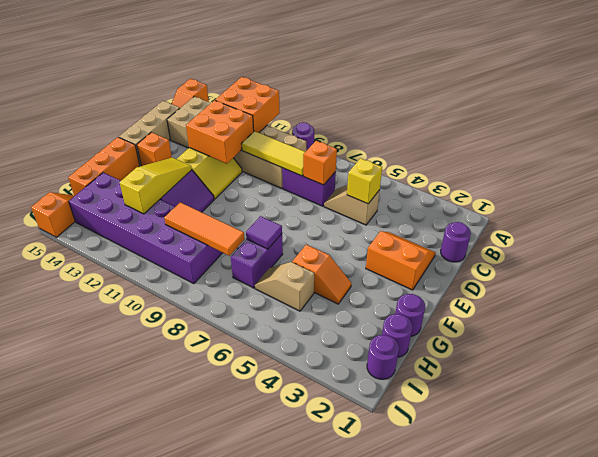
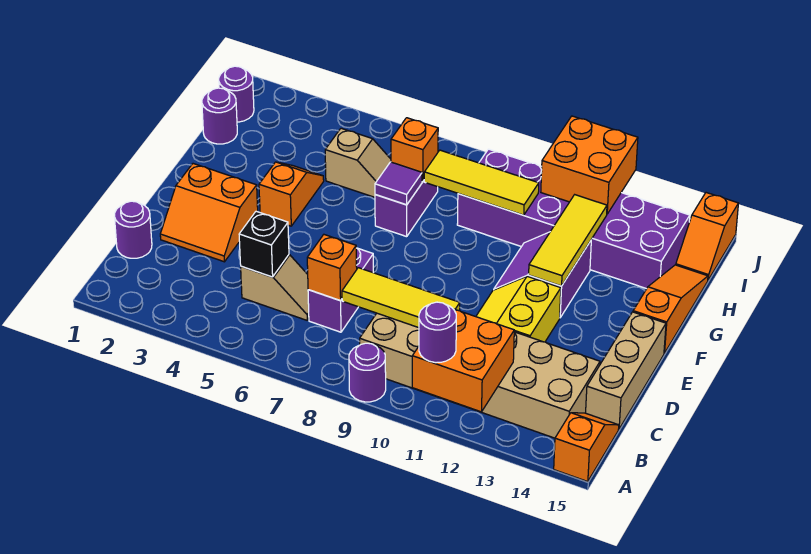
yellow 1x1 brick [347,158,382,204] -> black 1x1 brick [239,211,289,277]
purple 1x2 brick [282,168,336,206] -> purple 1x2 brick turned to [308,248,373,332]
orange 2x2 brick [186,100,254,164] -> orange 2x2 brick moved to [541,116,638,214]
orange 1x1 brick [137,132,172,166] -> orange 1x1 brick moved to [391,118,438,182]
yellow 1x3 slope [120,158,192,214] -> yellow 1x3 tile [529,195,607,286]
orange 1x3 brick [68,137,140,196] -> orange 1x3 slope [633,265,708,353]
purple 1x1 round brick [395,294,425,336] -> purple 1x1 round brick moved to [419,302,456,363]
orange 1x2 slope [292,244,351,304] -> orange 1x2 slope turned to [259,162,324,226]
orange 1x3 tile [164,202,245,256] -> yellow 1x3 tile [424,150,539,215]

